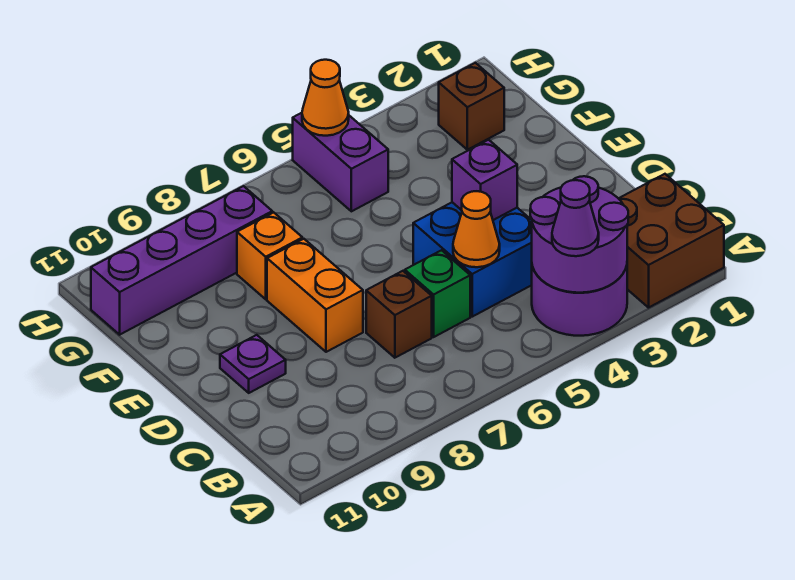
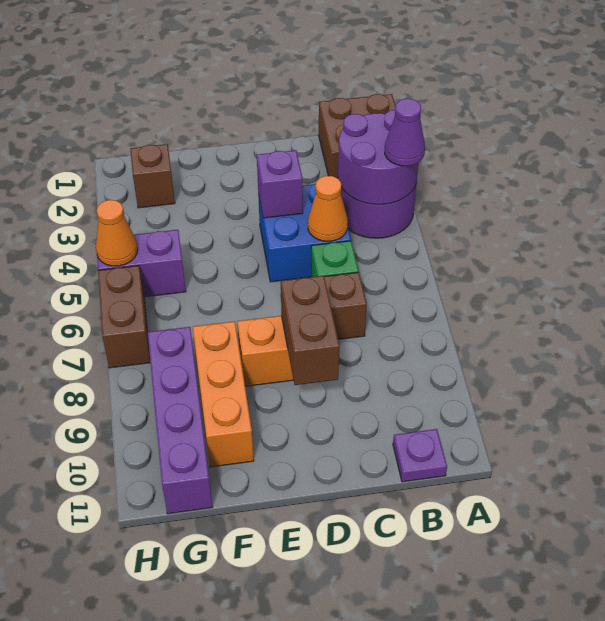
none -> brown 1x2 brick [281,276,339,385]
purple 1x1 plate [220,335,286,393] -> purple 1x1 plate moved to [393,429,447,482]
orange 1x1 brick [237,212,302,299] -> orange 1x3 brick [193,321,254,467]
none -> brown 1x2 brick [98,266,150,368]

